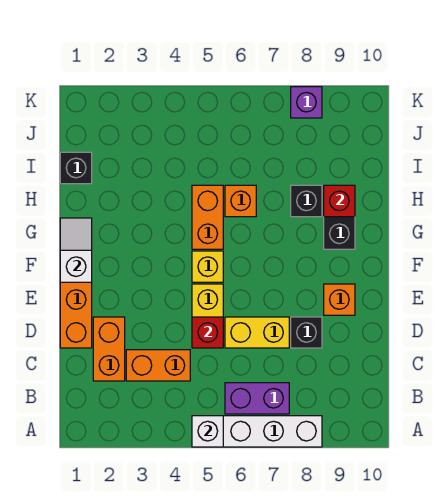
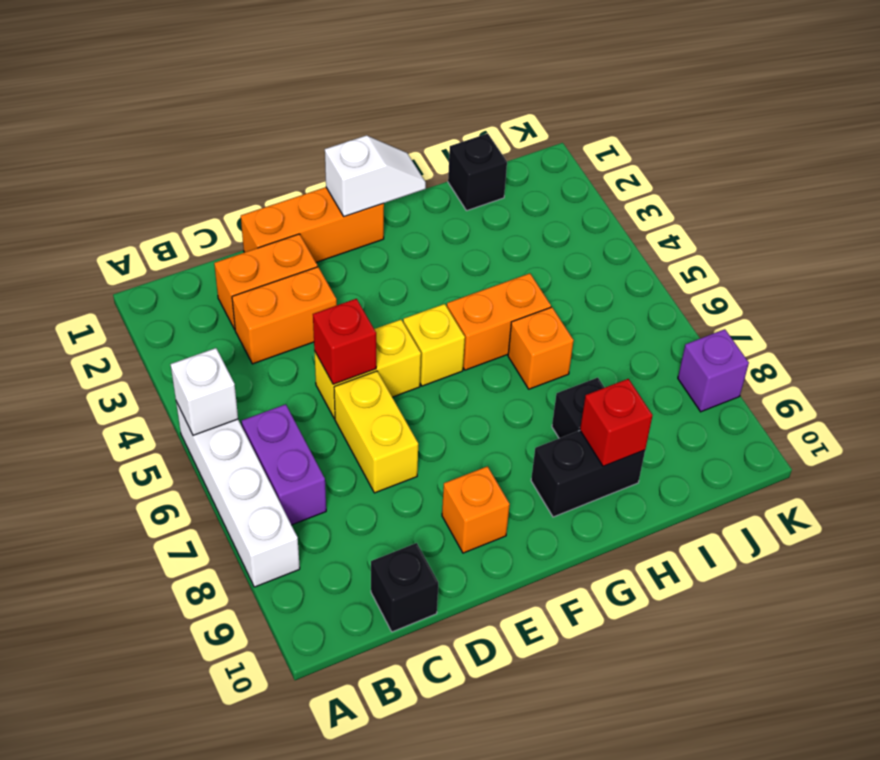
orange 1x2 brick [126,350,190,381] -> orange 1x2 brick turned to [232,267,337,364]
black 1x1 brick [291,317,322,348] -> black 1x1 brick moved to [371,543,438,632]

